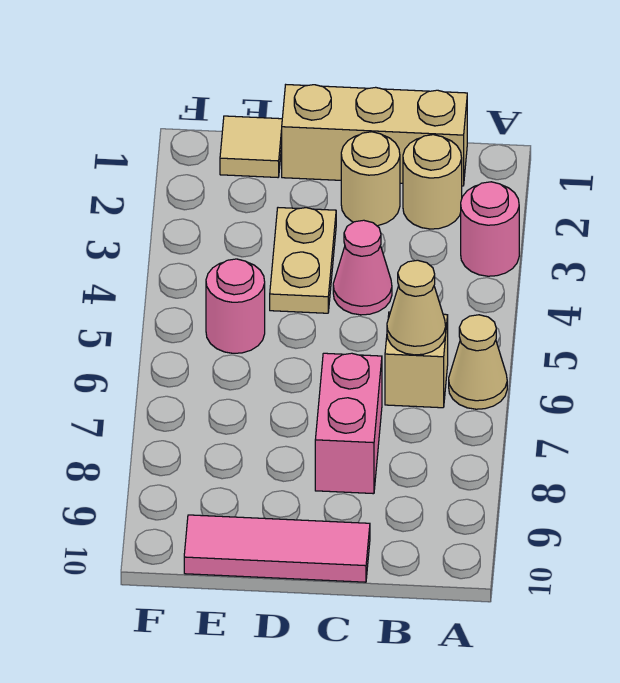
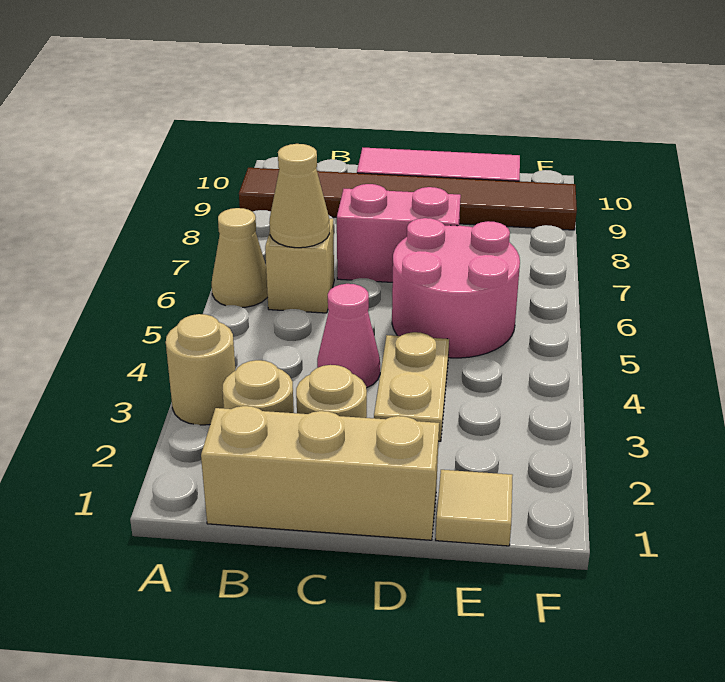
pink 1x1 round brick [461,182,519,276] -> tan 1x1 round brick [166,314,235,425]
none -> brown 1x6 tile [239,168,577,230]
pink 1x2 brick [315,353,382,494] -> pink 1x2 brick turned to [337,184,461,282]
pink 1x1 round brick [206,259,265,353] -> pink 2x2 round brick [392,218,520,358]

